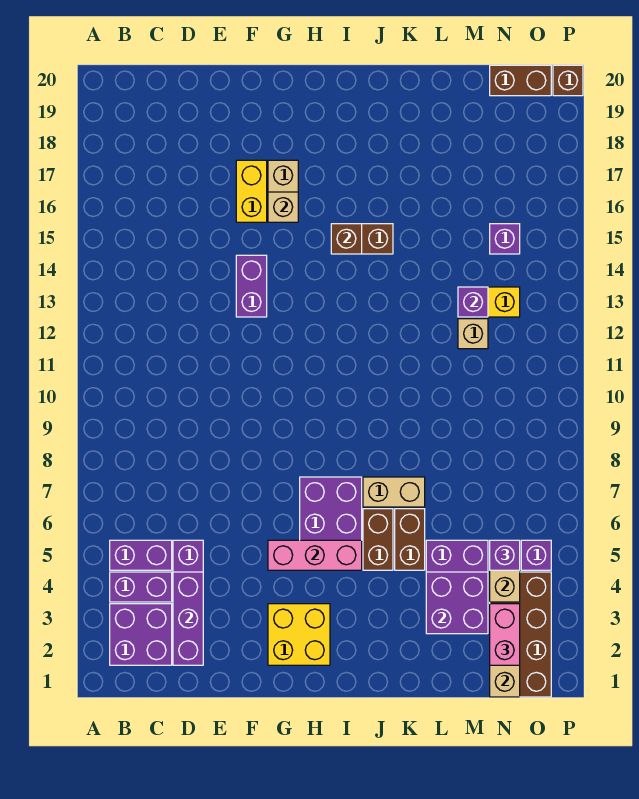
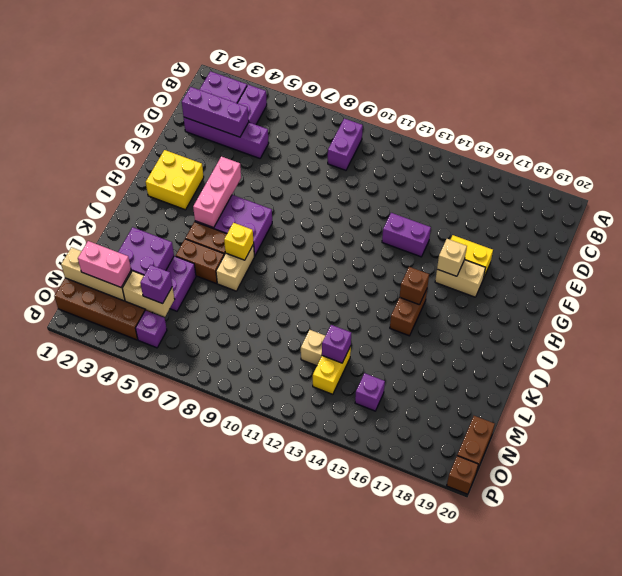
purple 1x2 brick [110,540,172,570] -> purple 1x2 brick moved to [328,119,363,170]
none -> yellow 1x1 brick [224,223,254,260]

